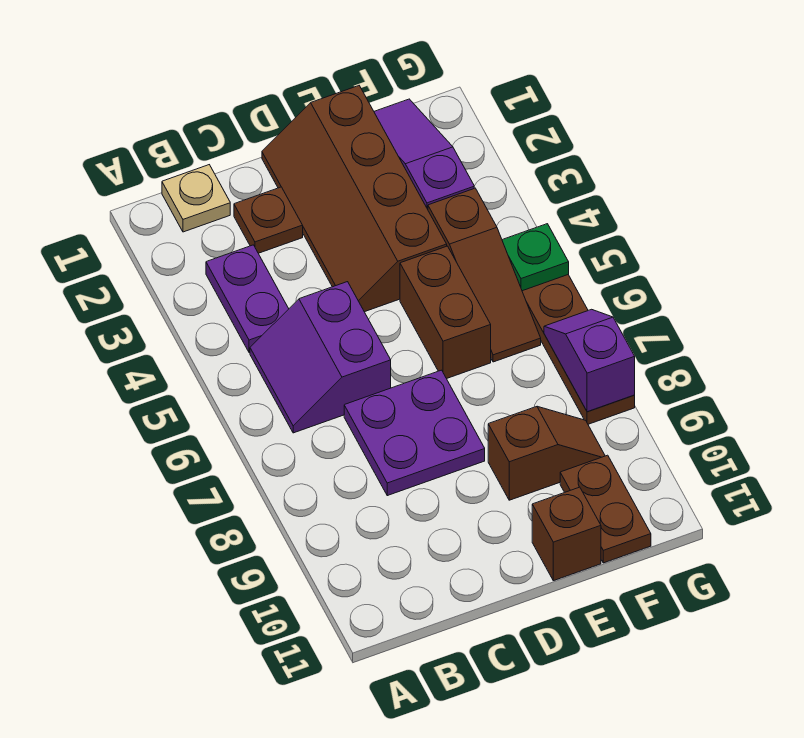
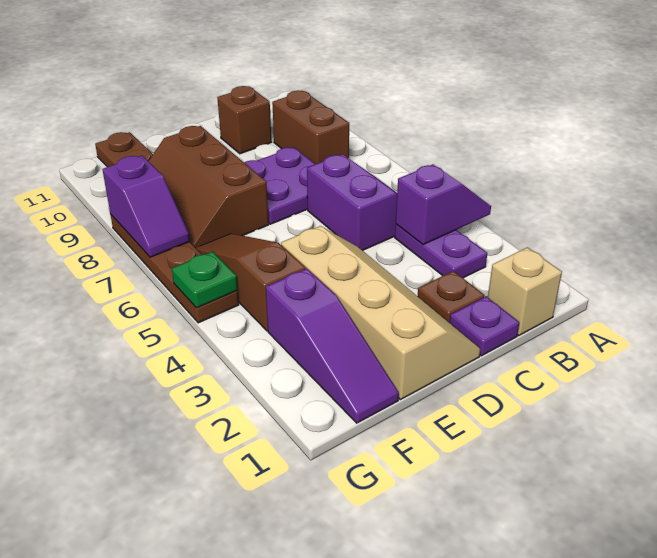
none -> purple 1x2 slope [396,164,491,245]
tan 1x1 plate [162,165,230,232] -> tan 1x1 brick [488,247,562,336]
none -> purple 1x1 plate [450,296,519,356]
brown 2x4 slope [262,86,447,312] -> tan 2x4 slope [281,226,480,400]
brown 1x2 brick [400,246,491,379] -> brown 1x2 brick moved to [272,91,349,164]
brown 1x2 slope [488,406,605,500] -> brown 2x3 slope [148,126,269,248]
brown 1x1 brick [532,487,601,581] -> brown 1x1 brick moved to [217,86,271,154]

